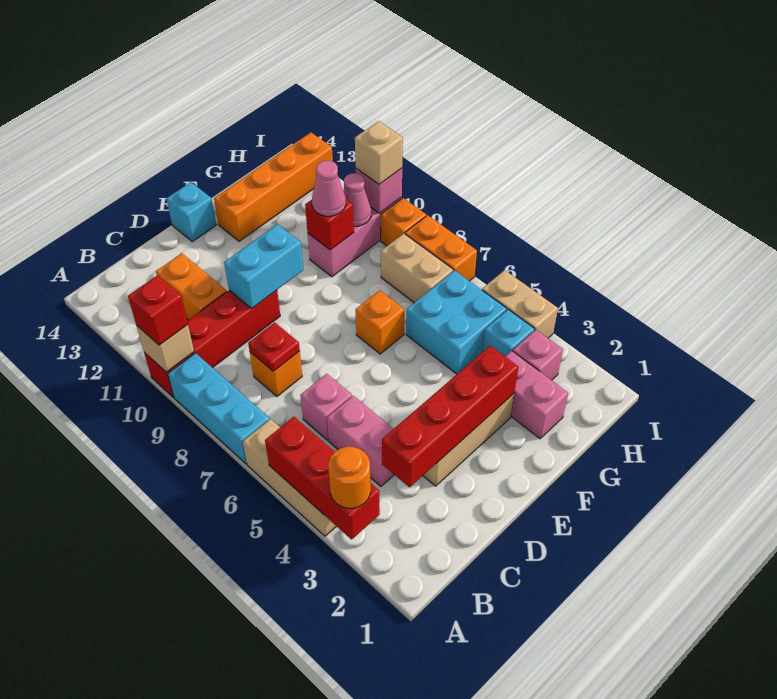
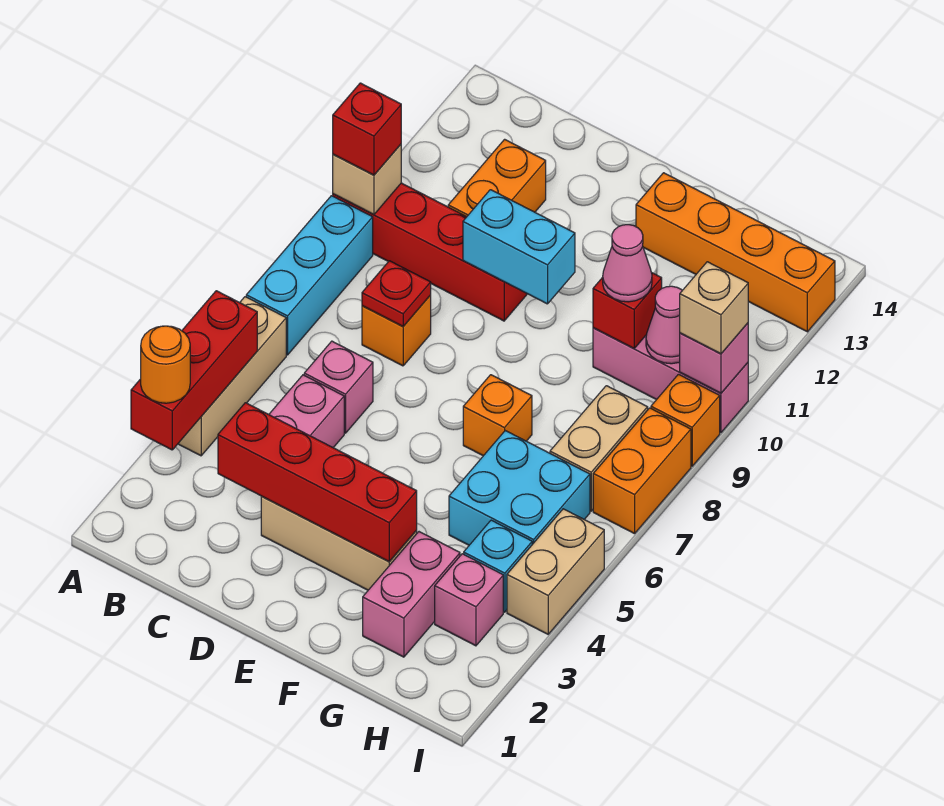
cyan 1x1 brick [166,182,216,242] -> none

